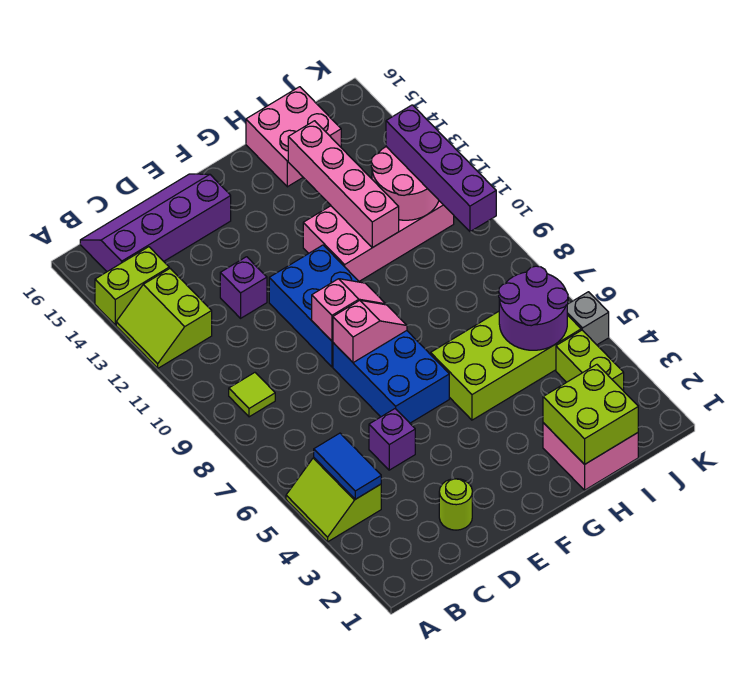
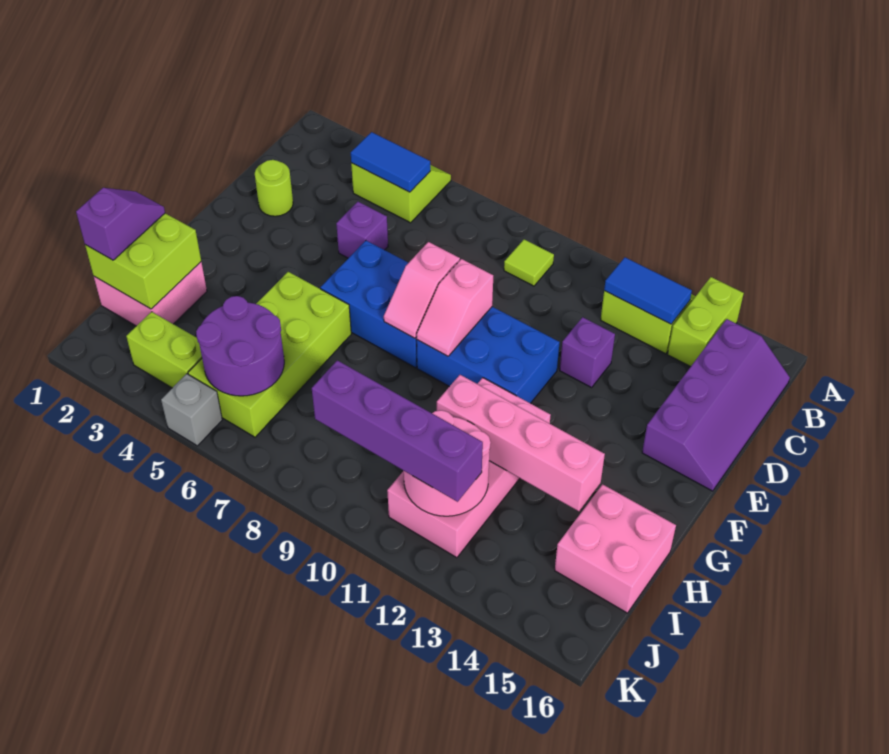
none -> blue 1x2 tile [604,257,692,324]
none -> purple 1x2 slope [76,188,165,260]

